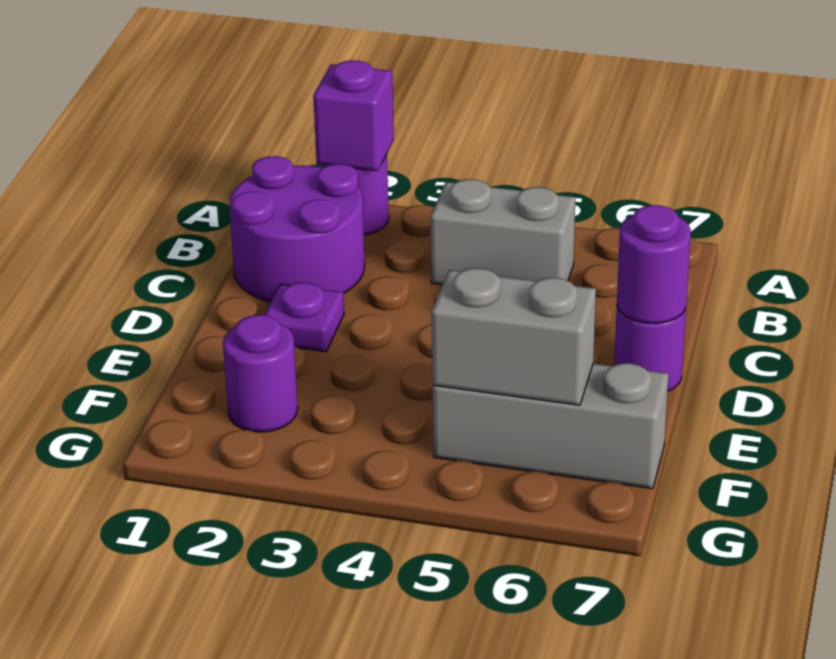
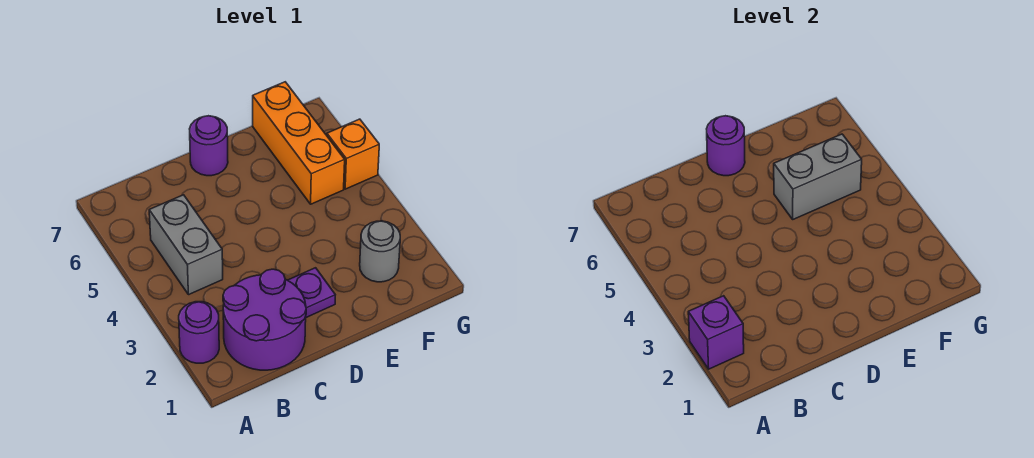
purple 1x1 round brick [223,315,298,432] -> grey 1x1 round brick [360,221,400,282]
grey 1x3 brick [433,363,668,489] -> orange 1x3 brick [253,82,345,204]
grey 1x2 brick [432,268,596,405] -> grey 1x2 brick turned to [774,134,862,219]
none -> orange 1x1 brick [327,119,379,189]

